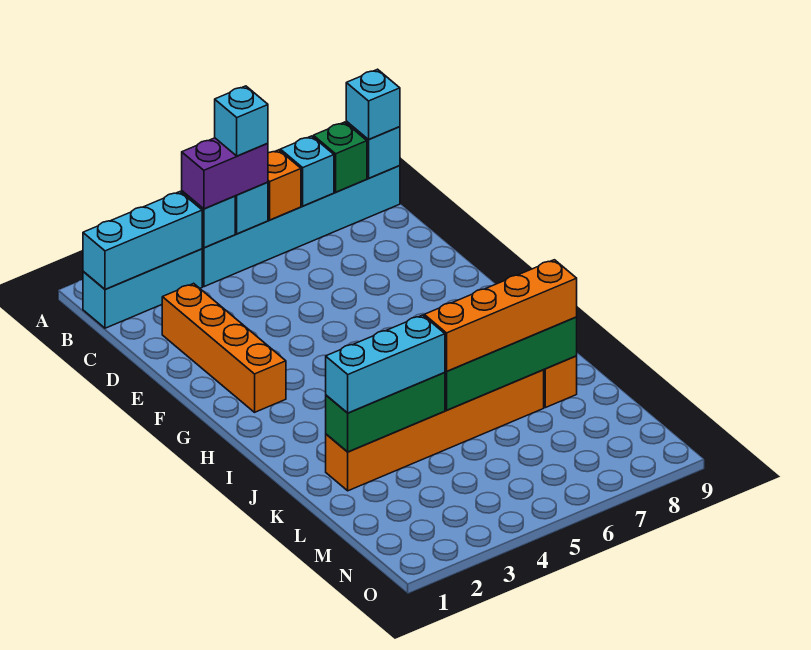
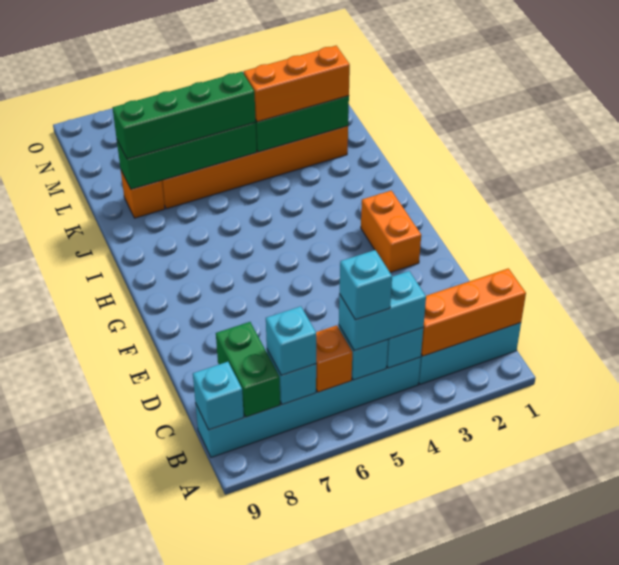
cyan 1x3 brick [83,192,202,289] -> orange 1x3 brick [421,268,526,356]
purple 1x2 brick [182,138,268,209] -> cyan 1x2 brick [339,271,426,351]
green 1x1 brick [313,122,367,192] -> green 1x2 brick [216,322,280,417]
cyan 1x1 brick [346,69,400,140] -> cyan 1x1 brick moved to [266,306,316,375]
orange 1x4 brick [162,283,286,412] -> orange 1x2 brick [361,191,421,273]
cyan 1x3 brick [326,315,445,413] -> orange 1x3 brick [244,46,350,122]
orange 1x4 brick [424,260,577,371] -> green 1x4 brick [113,72,256,159]

